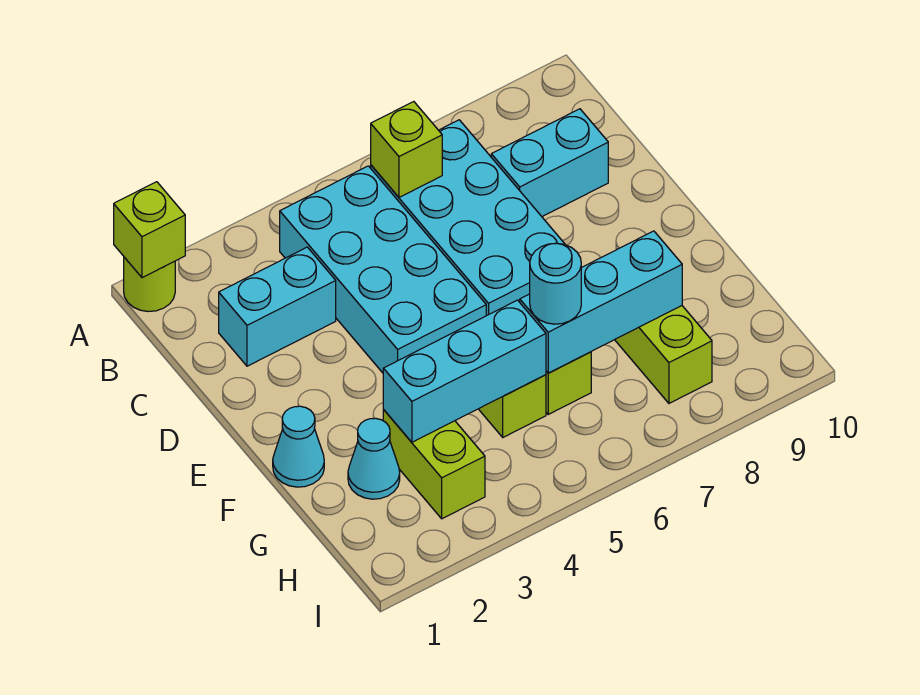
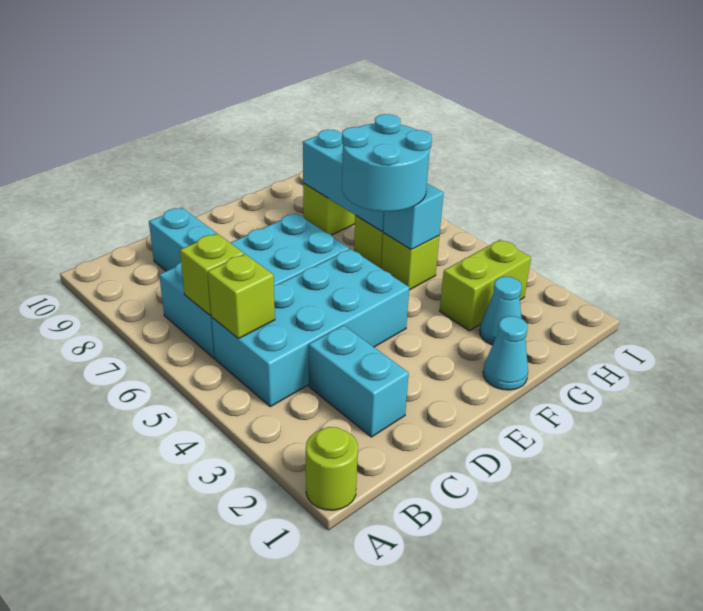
lime 1x1 brick [114,182,185,278] -> lime 1x1 brick moved to [208,254,275,339]
cyan 1x3 brick [383,300,546,442] -> cyan 1x1 brick [383,183,444,249]
cyan 1x1 round brick [530,243,581,324] -> cyan 2x2 round brick [342,114,432,212]

